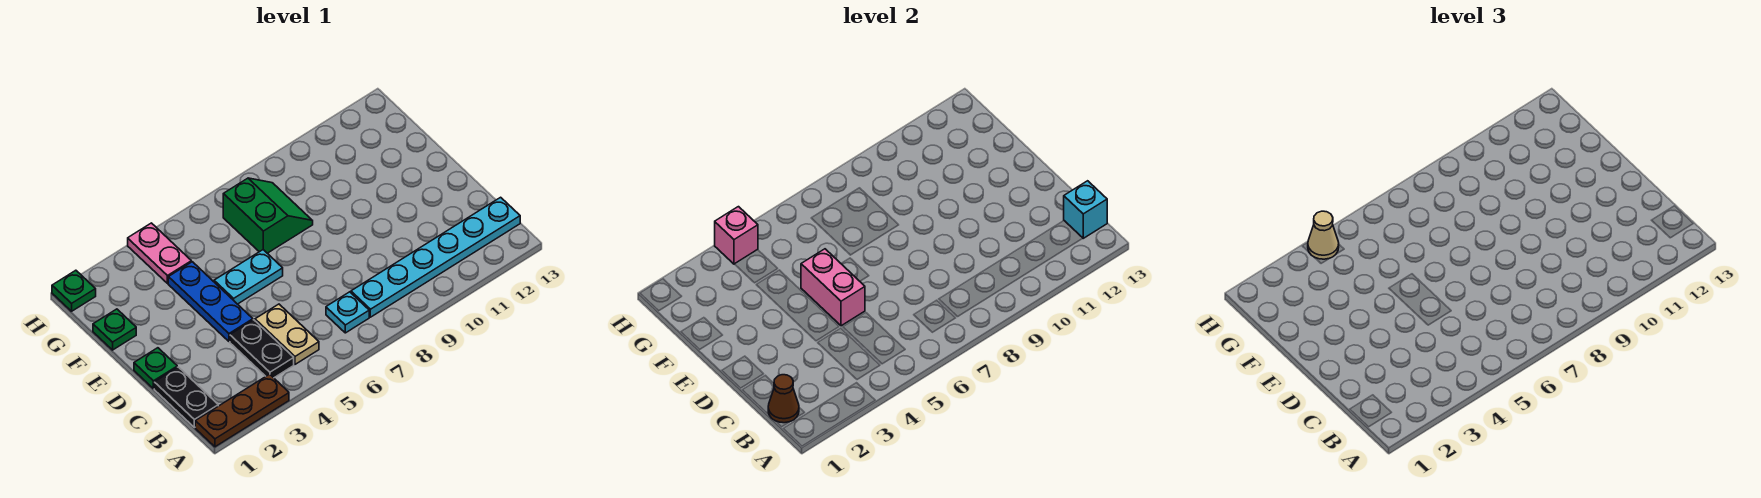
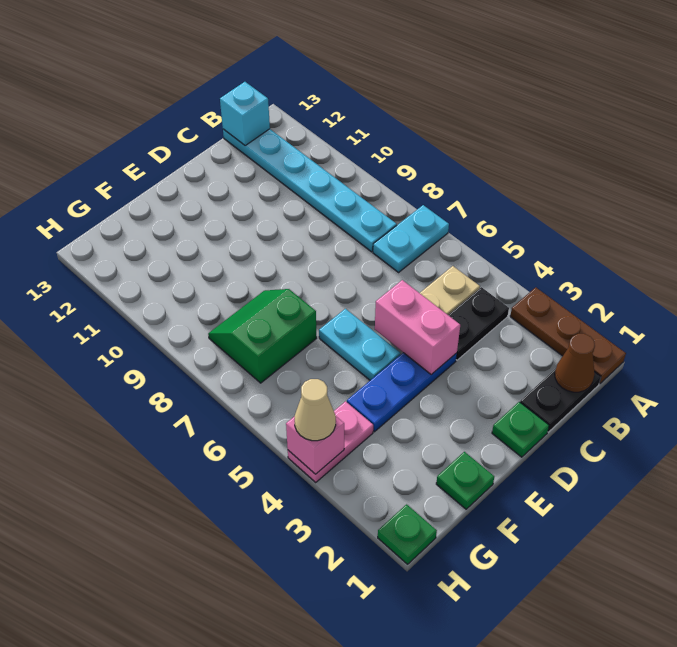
cyan 1x1 plate [326,292,369,333] -> cyan 1x2 plate [373,205,449,272]
pink 1x2 brick [801,249,865,326] -> pink 1x2 brick turned to [375,280,460,375]

